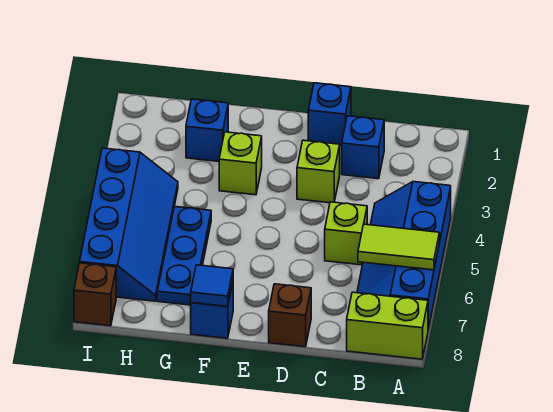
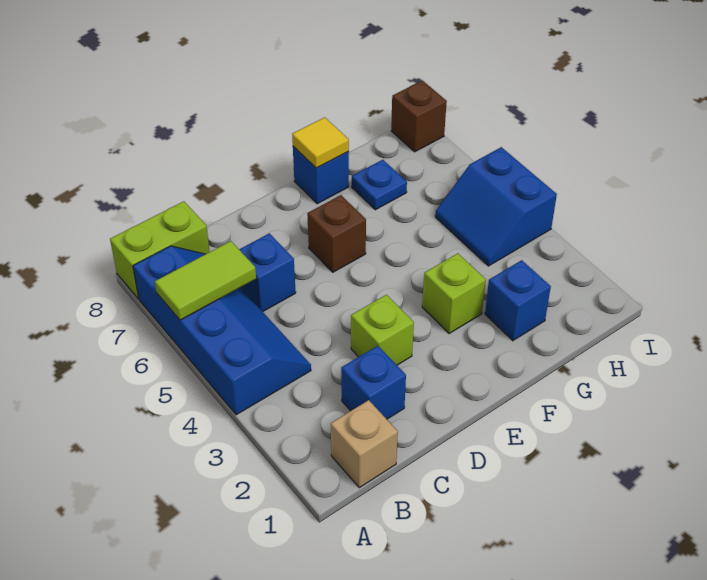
none -> tan 1x1 brick [331,400,398,488]
lime 1x1 brick [325,202,367,265] -> none
blue 1x1 brick [308,83,351,145] -> blue 1x1 brick moved to [239,233,296,312]
brown 1x1 brick [269,284,311,347] -> brown 1x1 brick moved to [307,195,366,272]
blue 1x1 tile [191,265,233,307] -> yellow 1x1 tile [292,117,349,168]
blue 1x3 plate [157,206,211,305] -> blue 1x1 plate [352,160,407,210]
blue 2x4 slope [80,148,178,301] -> blue 2x2 slope [435,147,557,266]

